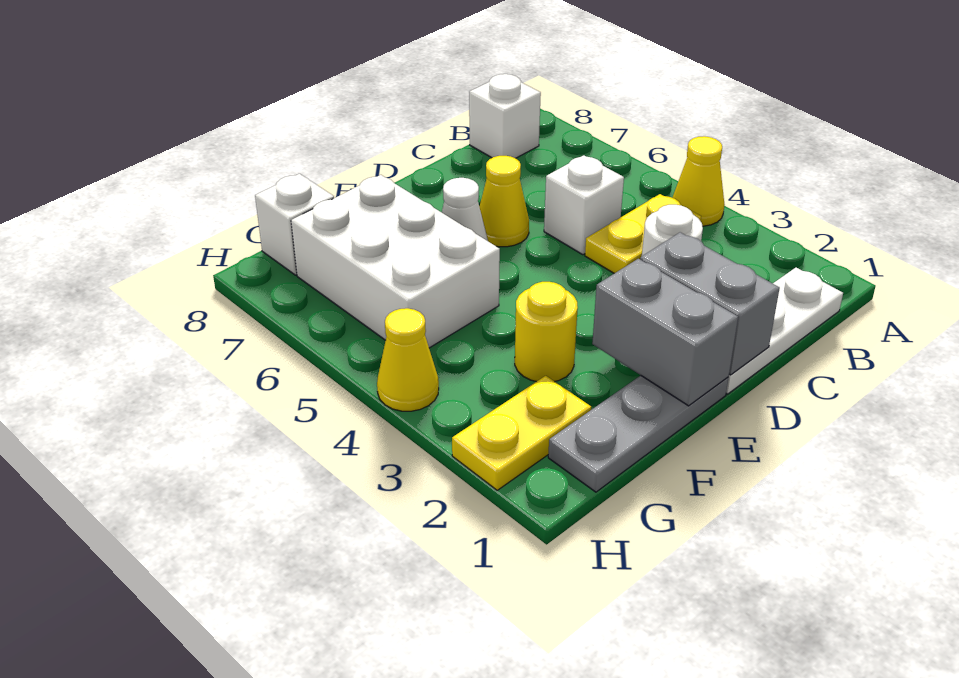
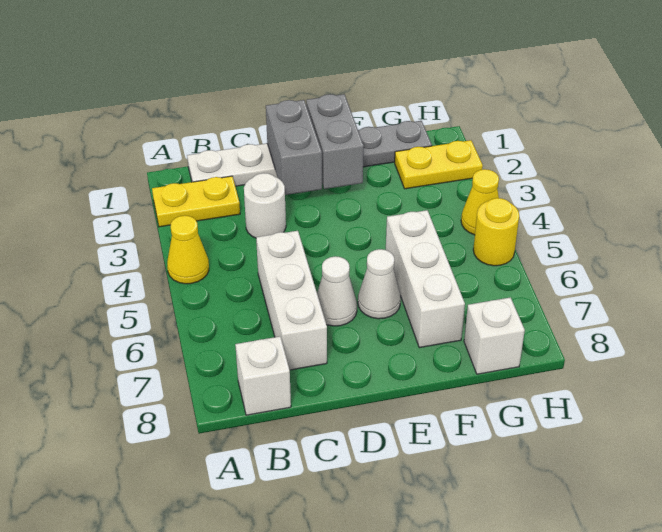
yellow 1x2 plate [585,194,701,273] -> yellow 1x2 plate moved to [152,176,240,227]
white 1x1 brick [544,155,624,255] -> white 1x3 brick [256,231,327,370]
yellow 1x1 cone [479,156,529,247] -> white 1x1 cone [317,256,357,326]
yellow 1x1 round brick [515,282,578,382] -> yellow 1x1 round brick moved to [473,198,519,266]
white 2x3 brick [291,175,500,348] -> white 1x3 brick [386,210,465,348]

